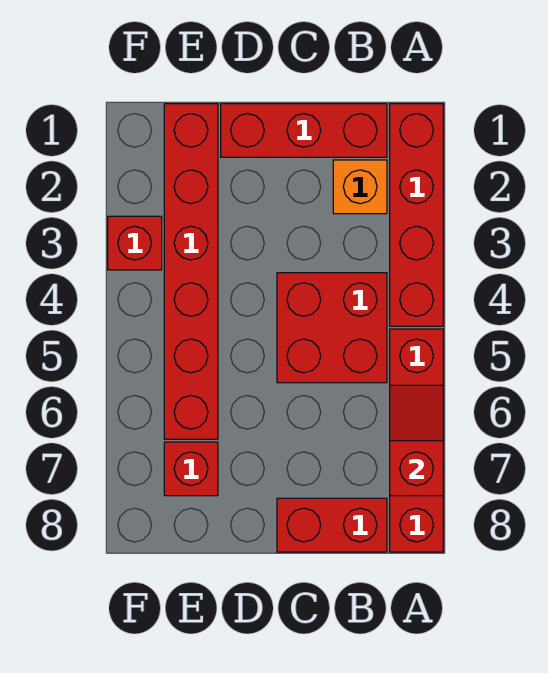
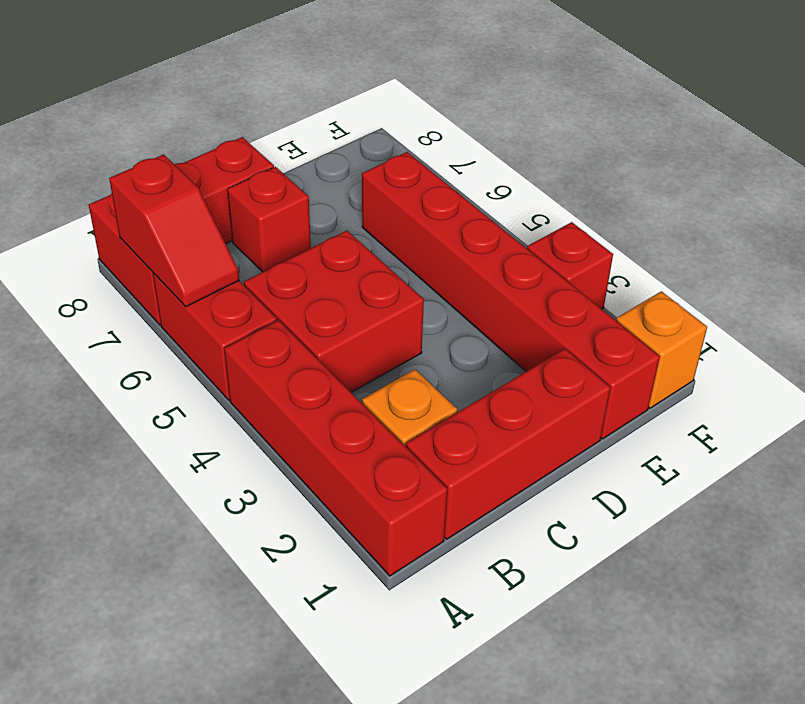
red 1x1 brick [164,442,218,496] -> red 1x1 brick moved to [227,167,311,272]
none -> orange 1x1 brick [616,291,707,408]

